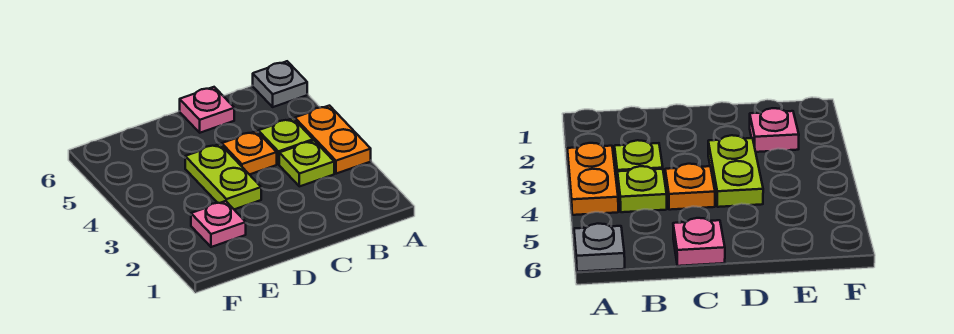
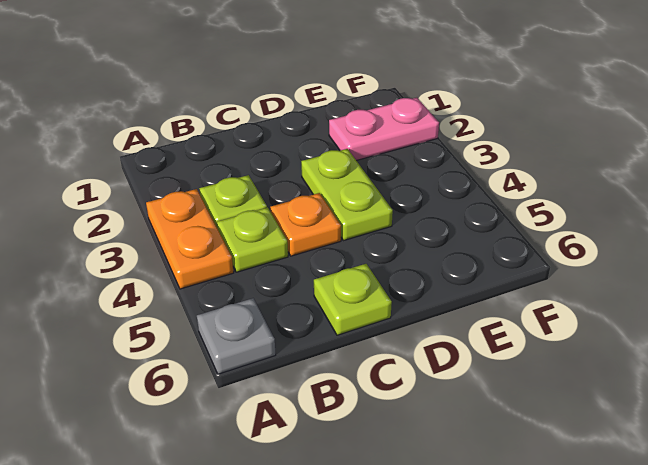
pink 1x1 plate [180,87,234,133] -> lime 1x1 plate [314,264,392,335]
pink 1x1 plate [191,201,246,247] -> pink 1x2 plate [329,98,439,161]

